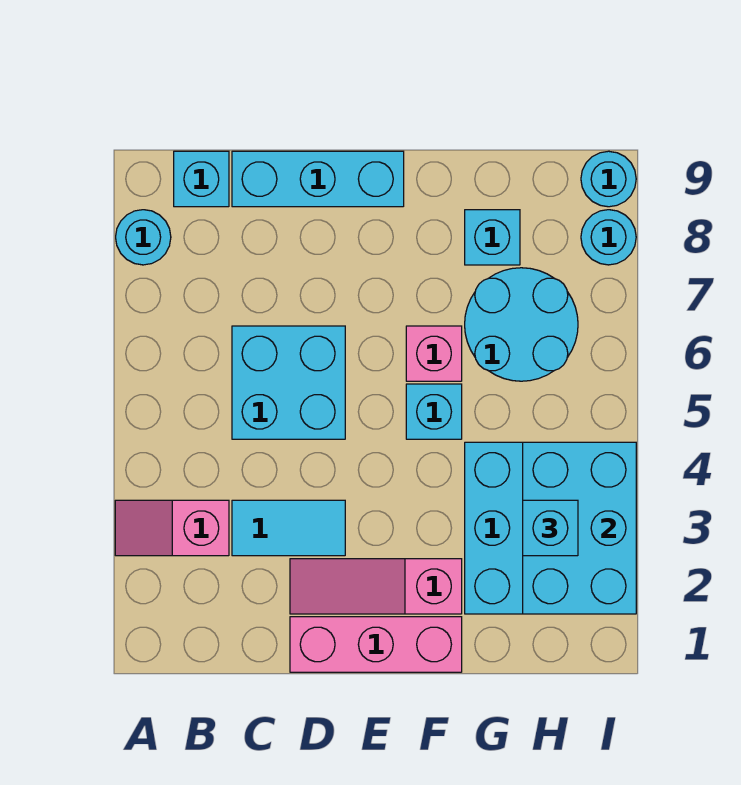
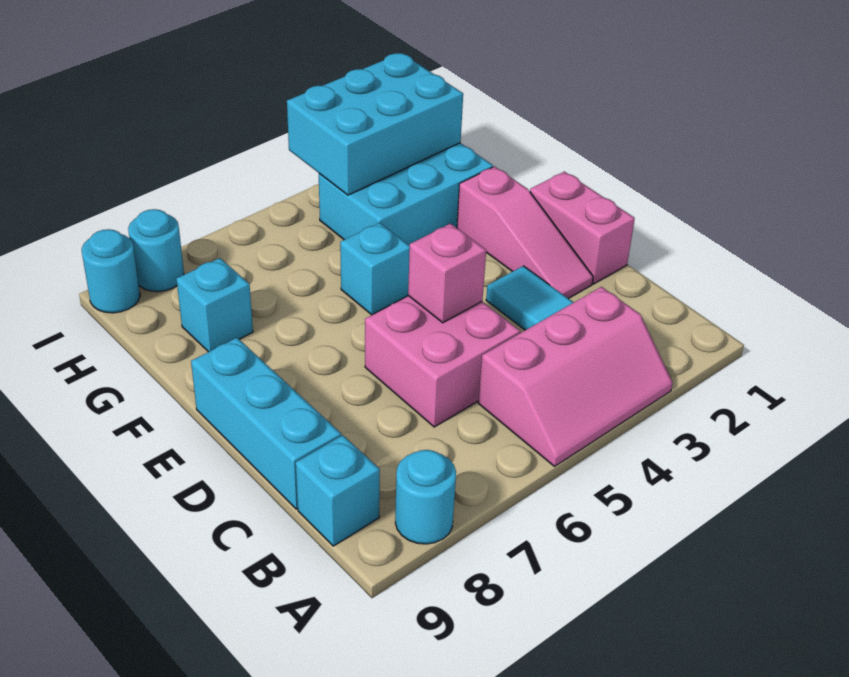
pink 1x2 slope [115,500,229,556] -> pink 2x3 slope [478,287,673,466]
cyan 2x2 brick [232,326,345,439] -> pink 2x2 brick [365,296,520,427]
pink 1x3 brick [290,617,462,672] -> pink 1x2 brick [530,172,635,284]
pink 1x1 brick [406,326,462,381] -> pink 1x1 brick moved to [408,224,486,323]
cyan 2x2 round brick [465,268,578,381] -> none
cyan 1x1 brick [523,500,578,556] -> none

